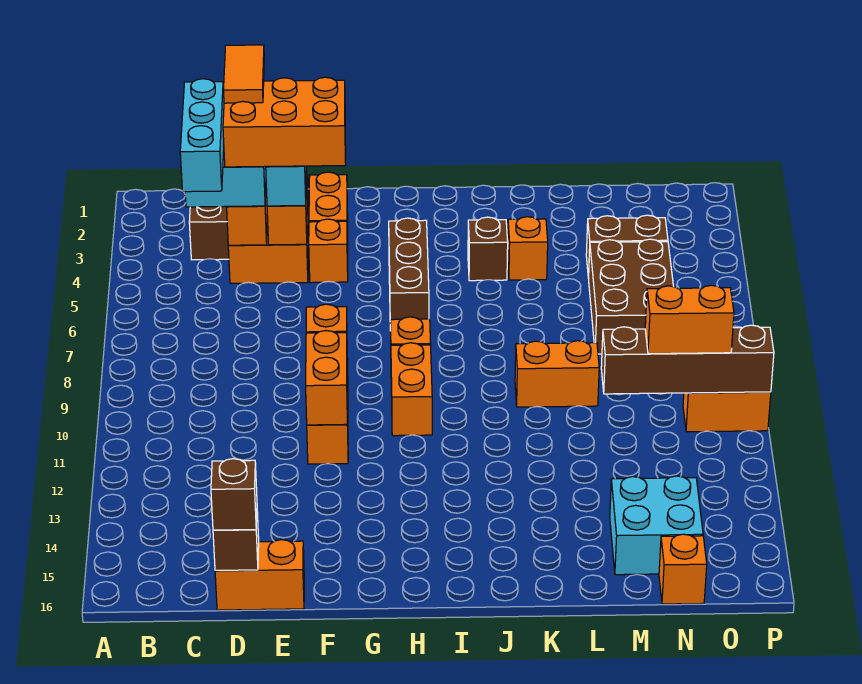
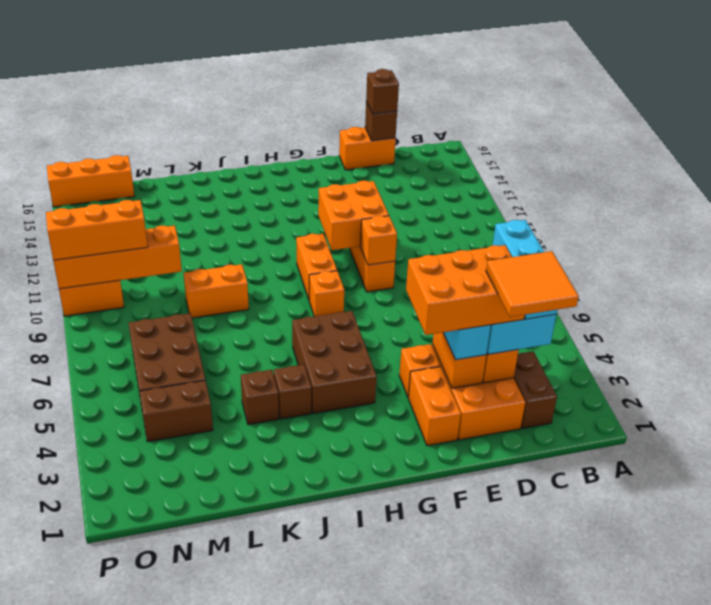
orange 1x2 tile [224,45,264,103] -> orange 2x2 tile [486,251,579,317]
orange 1x2 brick [306,331,347,425] -> orange 2x2 brick [318,181,389,250]
brown 1x3 brick [389,218,429,331] -> brown 2x3 brick [292,311,377,413]
orange 1x1 brick [507,217,548,280] -> brown 1x1 brick [241,370,279,424]
brown 1x4 brick [601,325,774,394] -> orange 1x4 brick [53,226,182,289]
cyan 2x2 brick [610,476,703,575] -> none
orange 1x2 brick [645,285,734,354] -> orange 1x3 brick [46,200,148,260]
orange 1x1 brick [659,534,707,604] -> orange 1x3 brick [47,155,134,207]

